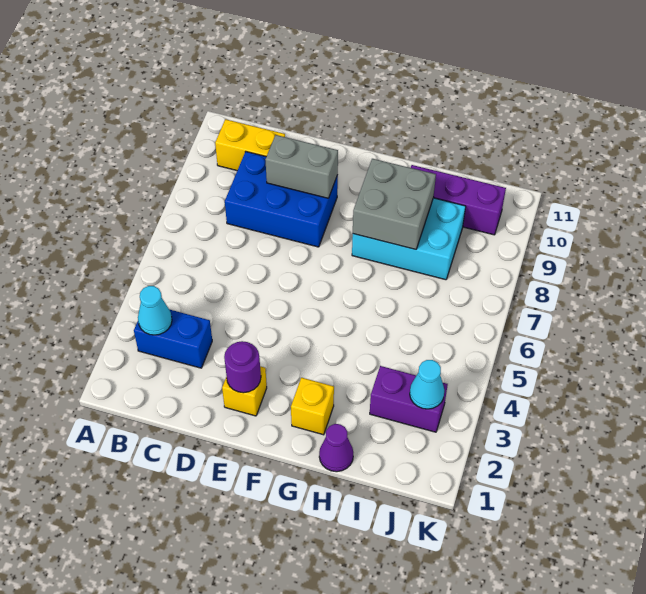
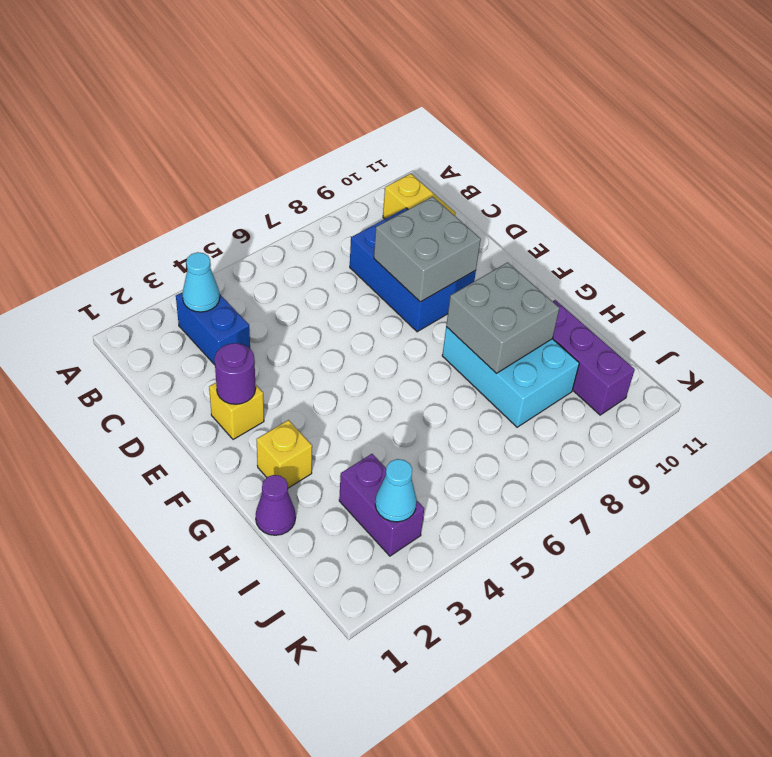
grey 1x2 brick [265,135,338,198] -> grey 2x2 brick [374,197,481,302]

